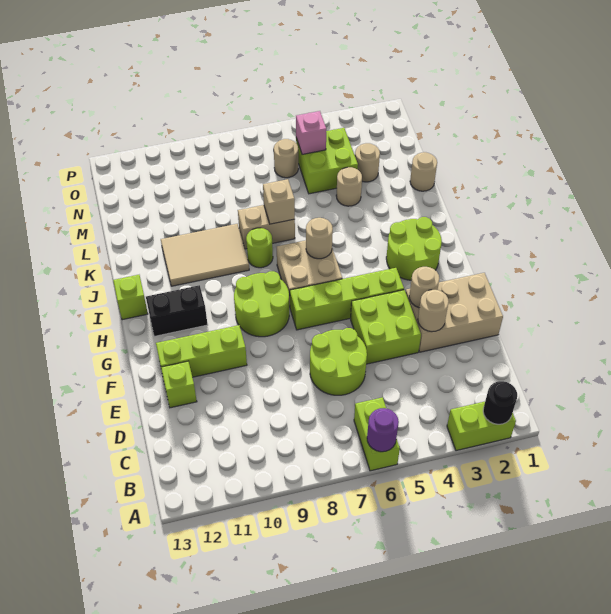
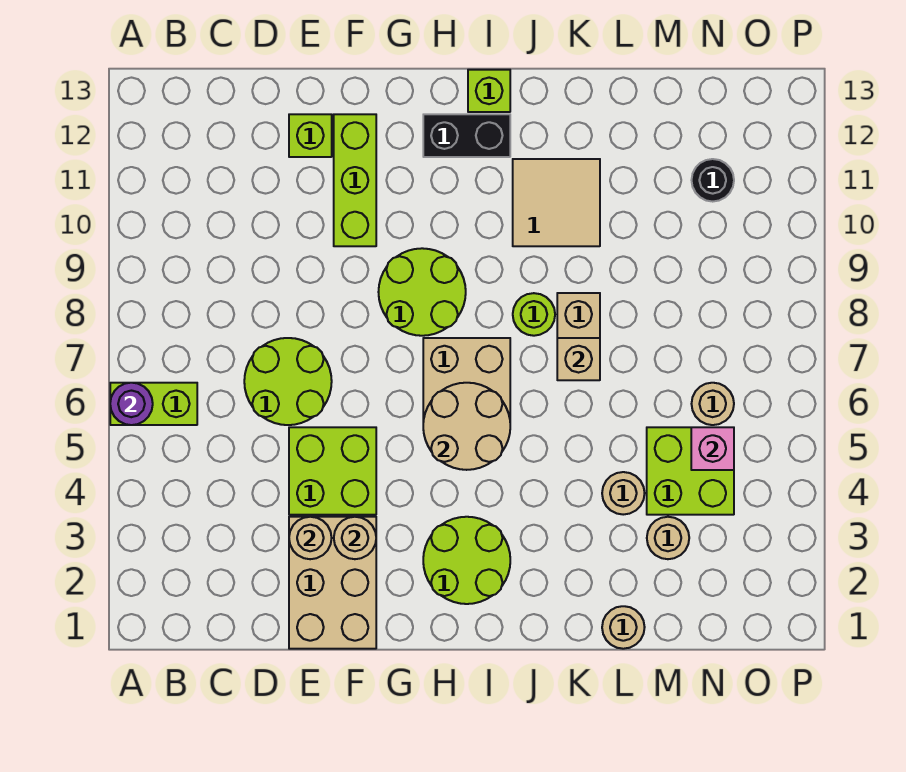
lime 1x2 brick [447,402,516,451] -> none
black 1x1 round brick [483,381,517,424] -> black 1x1 round brick moved to [692,159,734,202]
lime 1x4 brick [290,268,404,330] -> none
black 1x2 brick [146,285,208,336] -> black 1x2 brick turned to [423,114,510,157]
tan 1x1 round brick [306,218,333,259] -> tan 2x2 round brick [423,383,510,470]
tan 2x3 tile [161,224,249,286] -> tan 2x2 tile [513,159,600,246]

